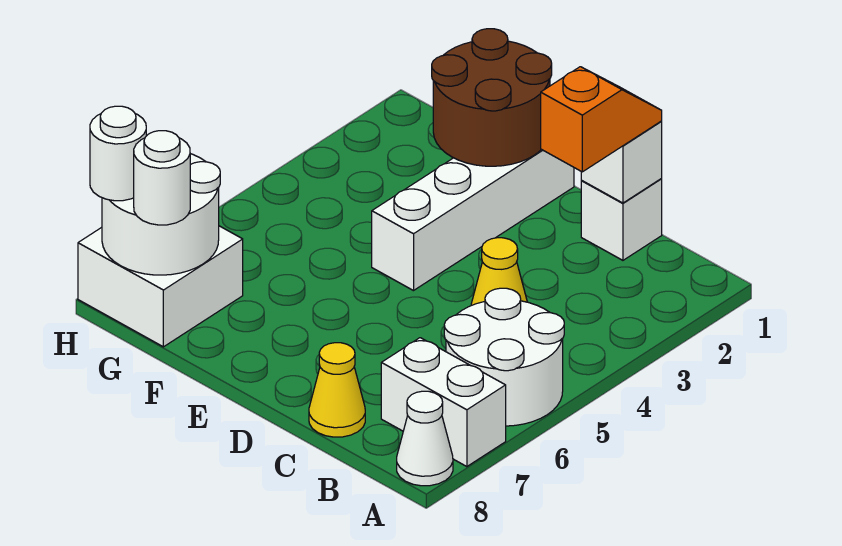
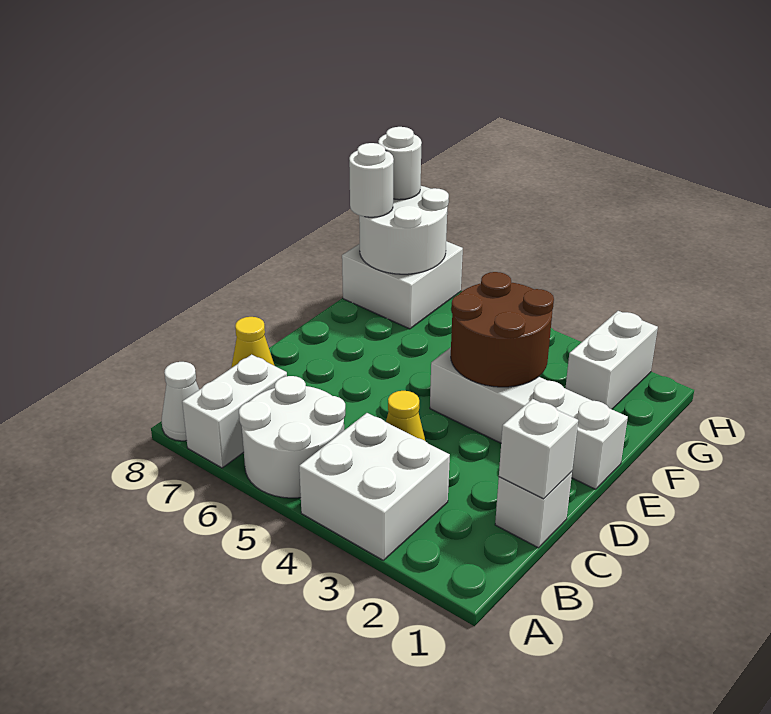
none -> white 2x2 brick [299,413,450,560]
orange 1x2 slope [541,67,662,172] -> none
brown 2x2 round brick [432,29,552,166] -> brown 2x2 round brick moved to [451,272,554,387]
none -> white 1x2 brick [565,311,658,409]

